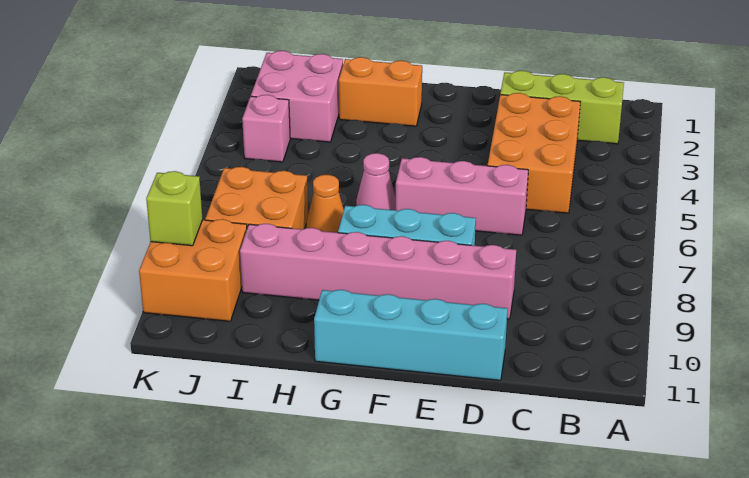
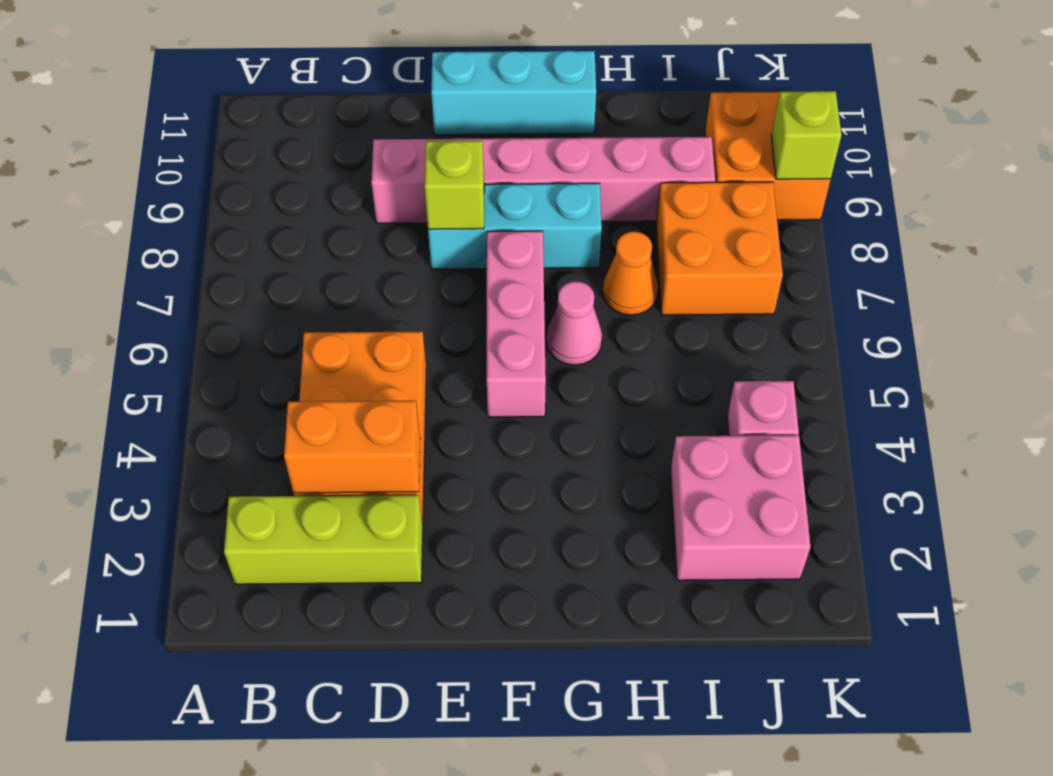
pink 1x3 brick [396,157,528,235] -> pink 1x3 brick turned to [487,231,546,417]
cyan 1x4 brick [314,290,508,380] -> cyan 1x3 brick [431,51,596,135]
none -> lime 1x1 brick [425,141,484,229]
orange 1x2 brick [339,57,422,126] -> orange 1x2 brick moved to [284,401,420,493]

